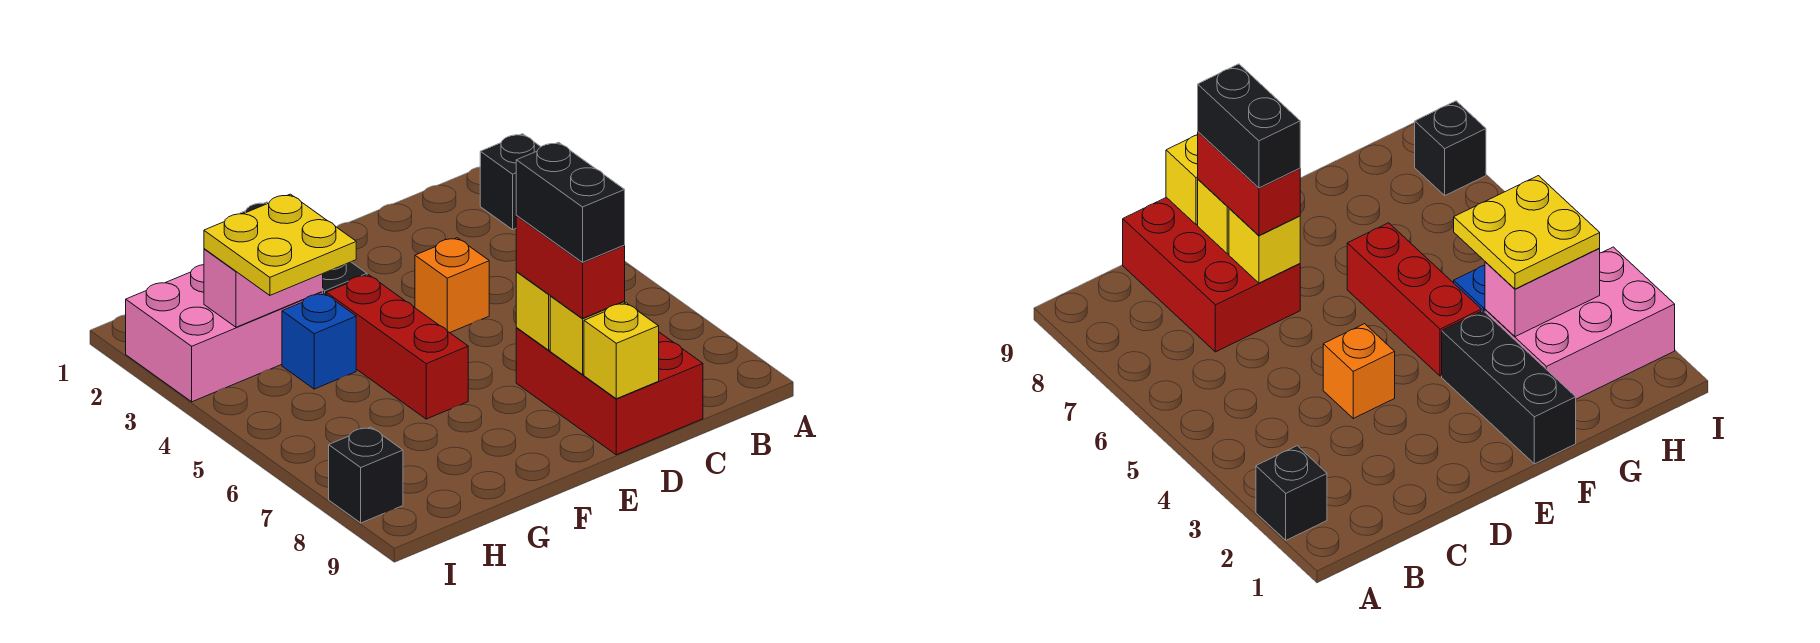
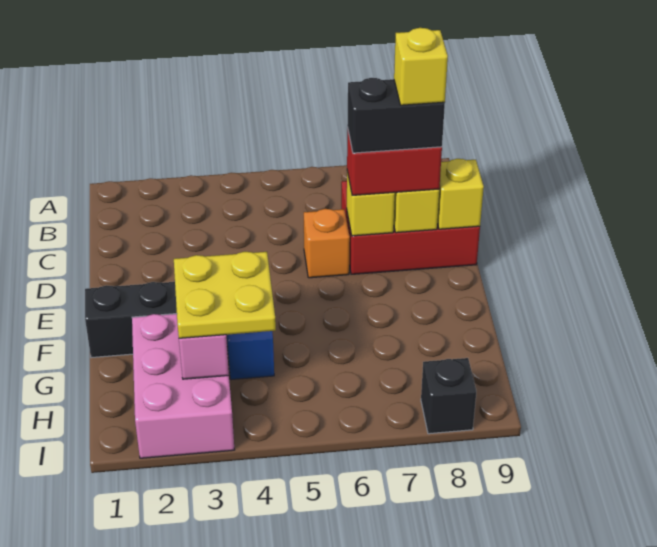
black 1x1 brick [480,134,541,230] -> none
orange 1x1 brick [415,238,489,333] -> orange 1x1 brick moved to [304,209,350,278]
none -> yellow 1x1 brick [394,28,448,105]
red 1x3 brick [326,275,468,419] -> none

